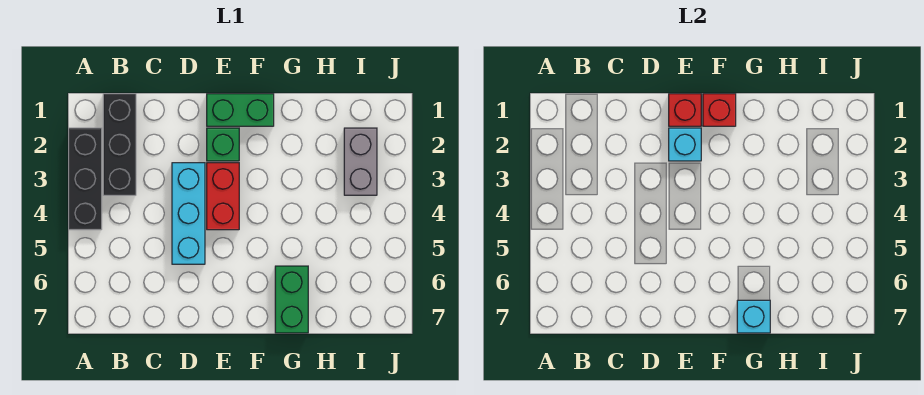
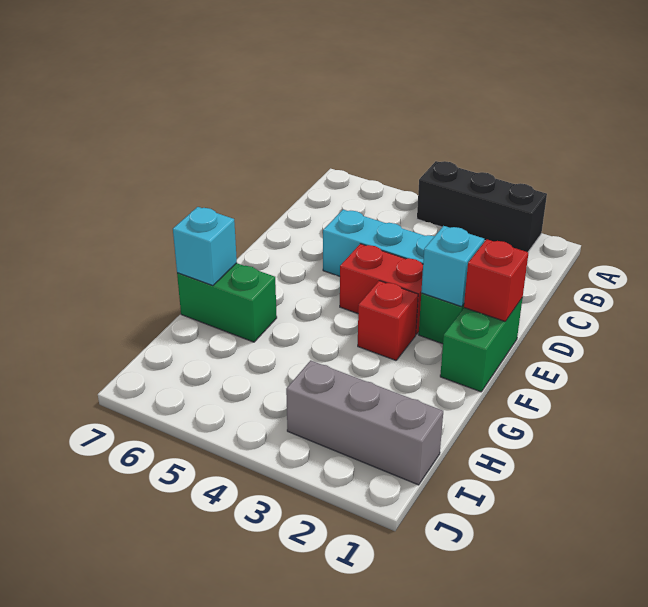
black 1x3 brick [103,94,136,195] -> none
red 1x1 brick [703,94,736,126] -> red 1x1 brick moved to [358,281,418,360]
grey 1x2 brick [344,128,377,195] -> grey 1x3 brick [286,360,443,485]

